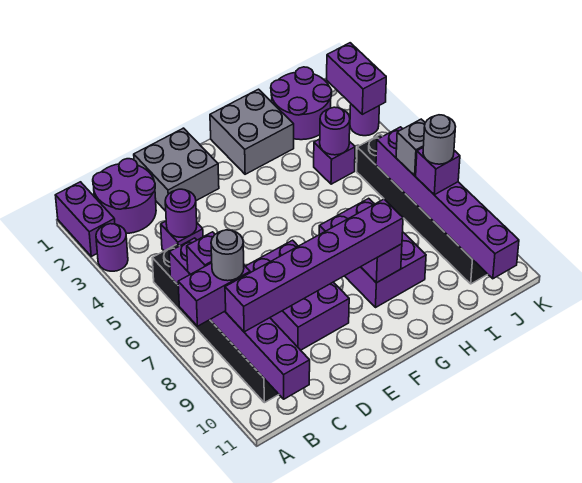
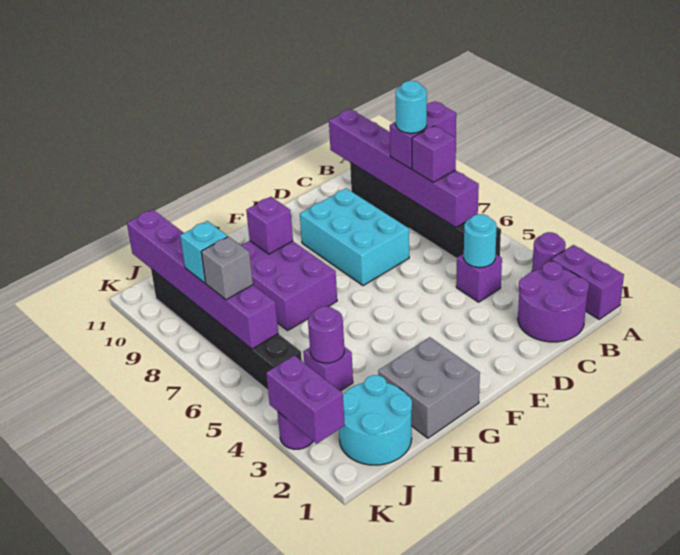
grey 1x1 round brick [211,230,244,281] -> cyan 1x1 round brick [396,81,427,133]
purple 1x6 brick [225,199,403,332] -> none
purple 1x1 round brick [165,189,197,237] -> cyan 1x1 round brick [464,214,497,267]
grey 2x2 brick [134,128,219,211] -> none
purple 2x3 brick [246,240,349,350] -> cyan 2x3 brick [300,188,409,286]
purple 2x2 round brick [271,67,332,140] -> cyan 2x2 round brick [339,375,412,465]
purple 1x1 brick [416,148,460,195] -> cyan 1x1 brick [180,221,228,283]
grey 1x1 round brick [423,115,456,164] -> none

